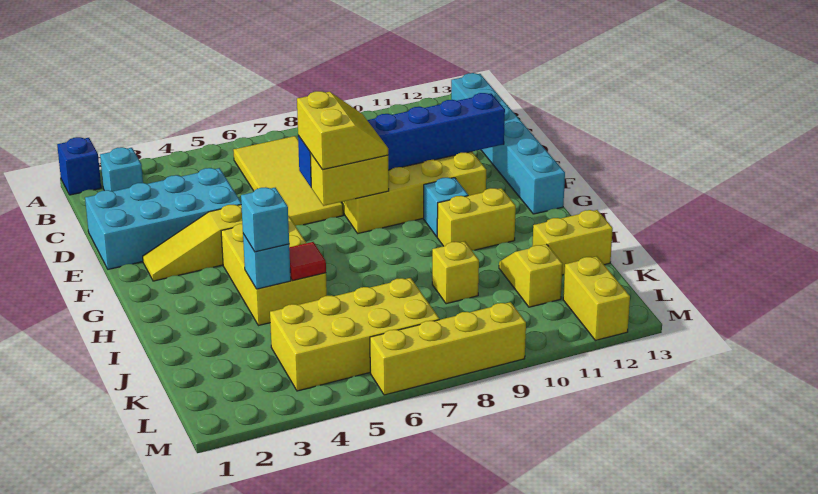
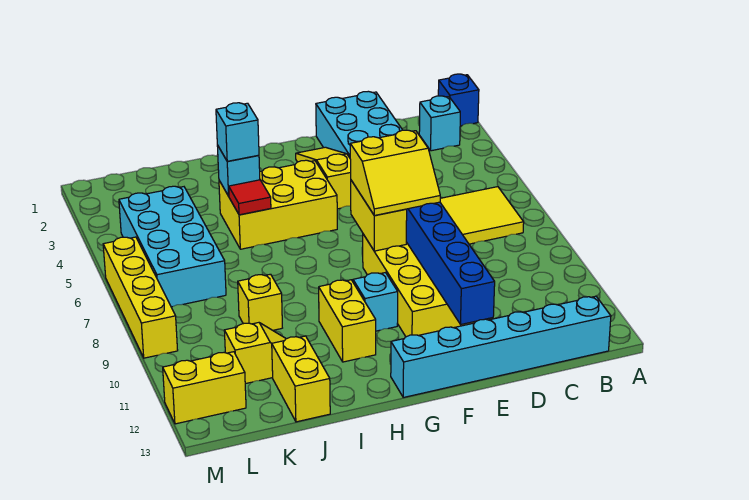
yellow 2x4 brick [270,278,440,391] -> cyan 2x4 brick [119,186,226,307]

